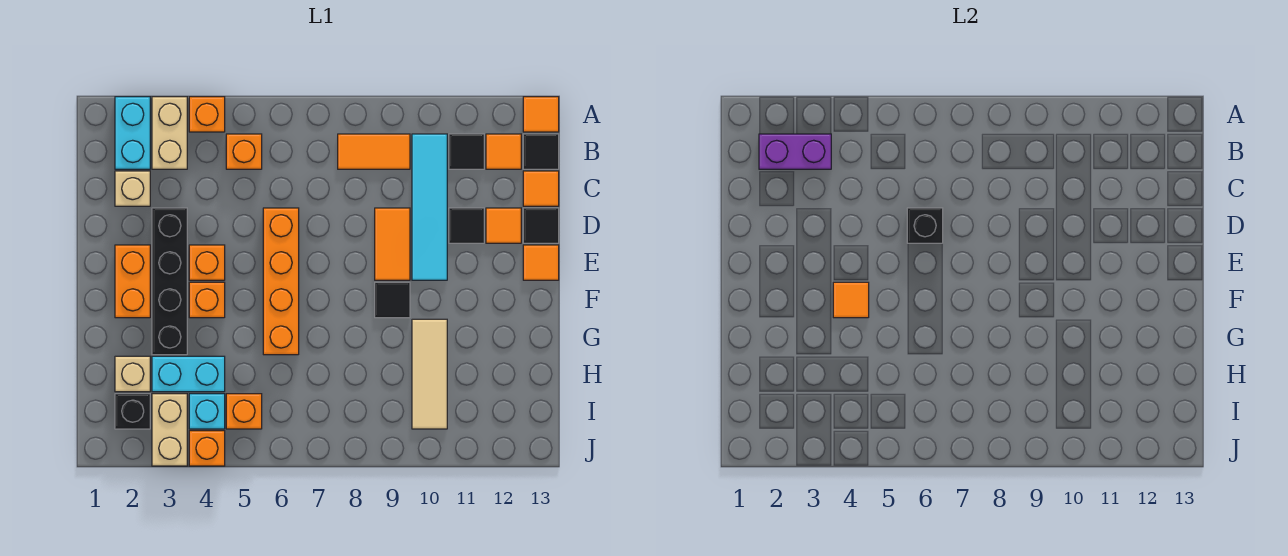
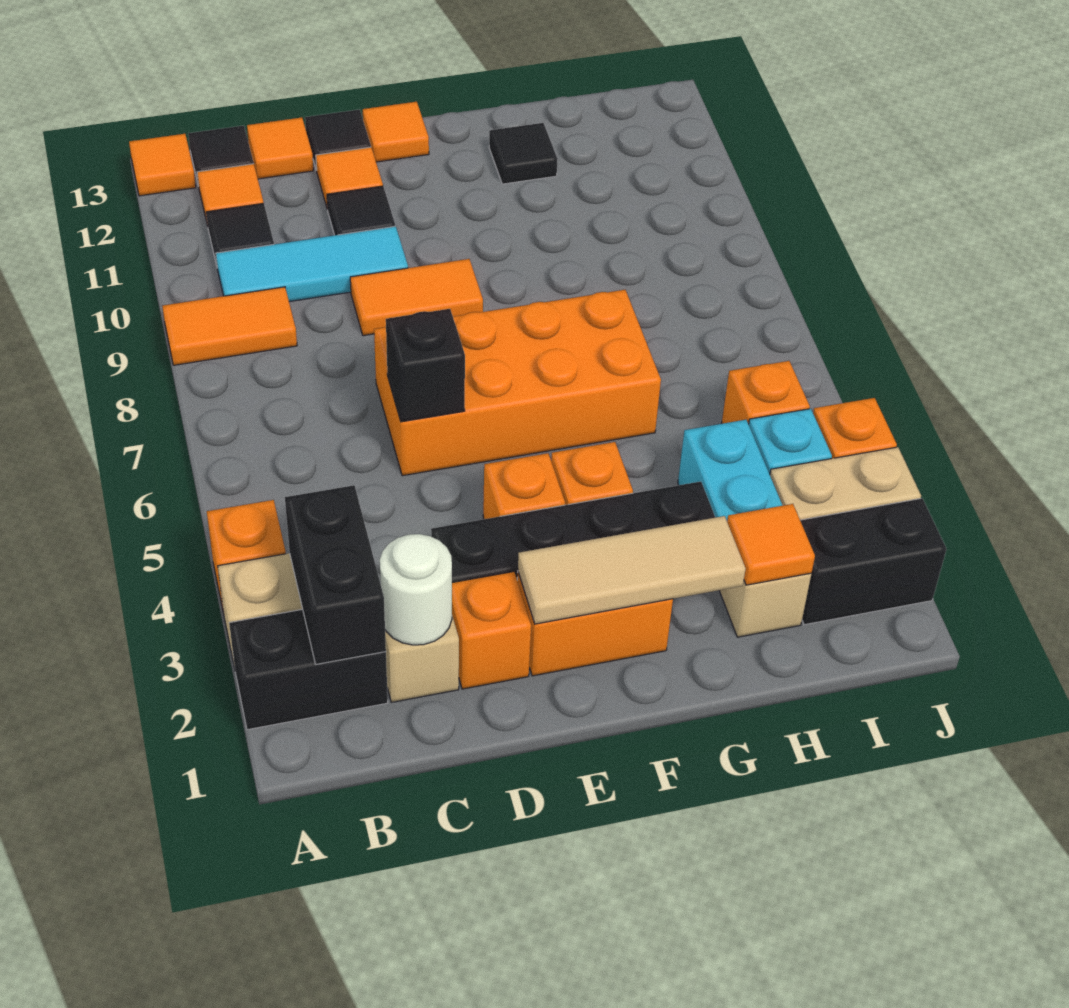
cyan 1x2 brick [115,97,150,169] -> black 1x2 brick [229,609,388,730]
purple 1x2 brick [759,134,831,169] -> black 1x2 brick [285,485,386,664]
orange 1x1 brick [226,134,262,169] -> orange 1x1 brick moved to [452,572,531,689]
orange 1x2 tile [338,134,410,169] -> orange 1x2 tile turned to [162,287,297,365]
cyan 1x4 tile [412,134,447,280] -> cyan 1x3 tile [216,226,408,302]
none -> white 1x1 round brick [380,534,452,645]
orange 1x4 brick [263,208,299,355] -> orange 2x4 brick [374,290,661,476]
orange 1x1 tile [833,282,869,318] -> orange 1x1 tile moved to [727,504,815,585]
black 1x1 tile [375,282,410,318] -> black 1x1 tile moved to [489,123,558,184]
tan 1x3 tile [412,319,447,429] -> tan 1x3 tile moved to [518,516,746,624]
black 1x1 brick [115,394,150,429] -> black 1x2 brick [800,498,946,625]

